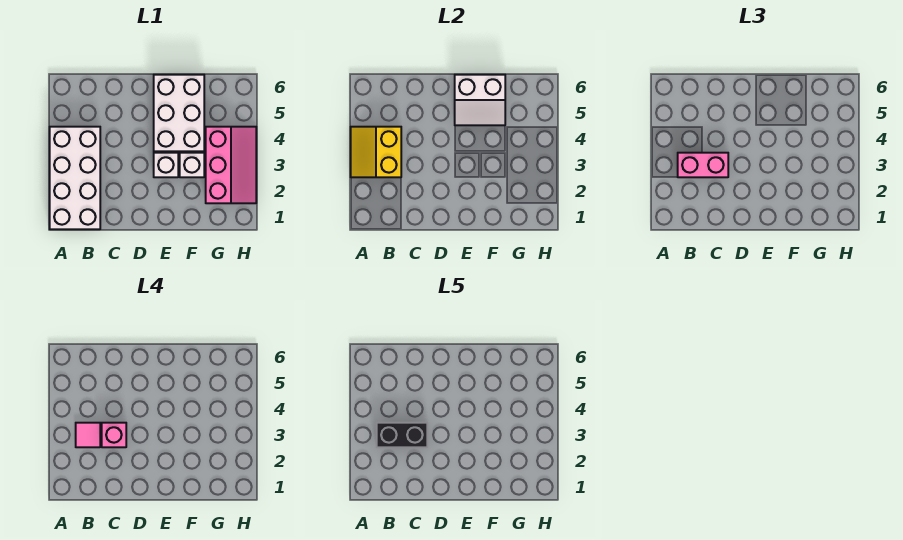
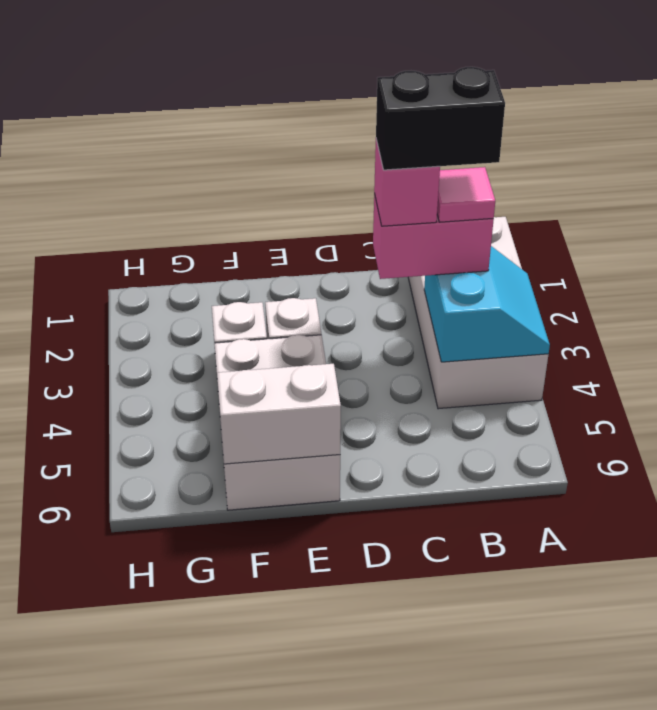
yellow 2x2 slope [351,127,401,177] -> cyan 2x2 slope [424,246,550,362]
pink 2x3 slope [206,127,256,203] -> none

